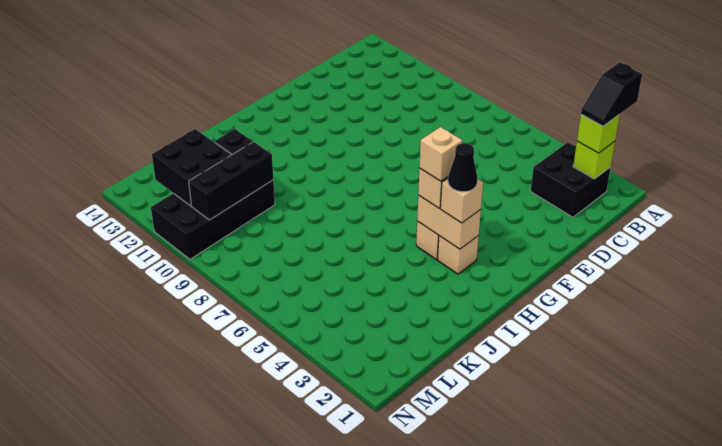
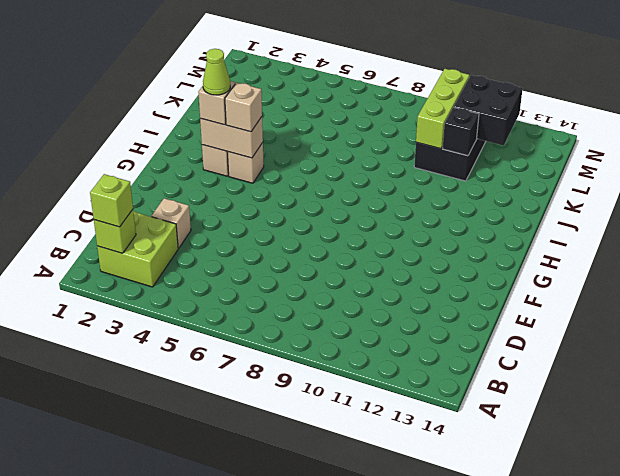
black 1x2 slope [581,62,642,126] -> none
black 2x2 brick [531,142,611,217] -> lime 2x2 brick [97,211,178,287]
black 1x1 cone [448,143,478,192] -> lime 1x1 cone [203,49,230,95]
tan 1x1 brick [419,127,462,181] -> tan 1x1 brick moved to [151,198,191,248]
black 1x3 brick [189,142,273,220] -> lime 1x3 brick [416,69,469,149]

